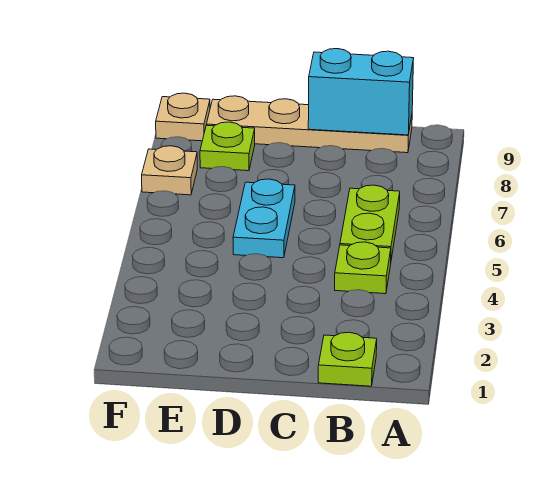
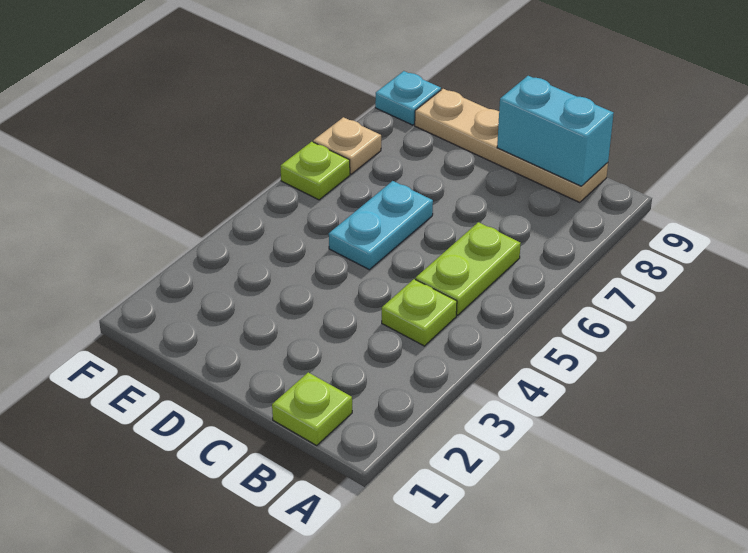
lime 1x1 plate [200,122,255,171] -> lime 1x1 plate moved to [280,142,350,200]
tan 1x1 plate [156,93,210,141] -> cyan 1x1 plate [375,71,441,125]

